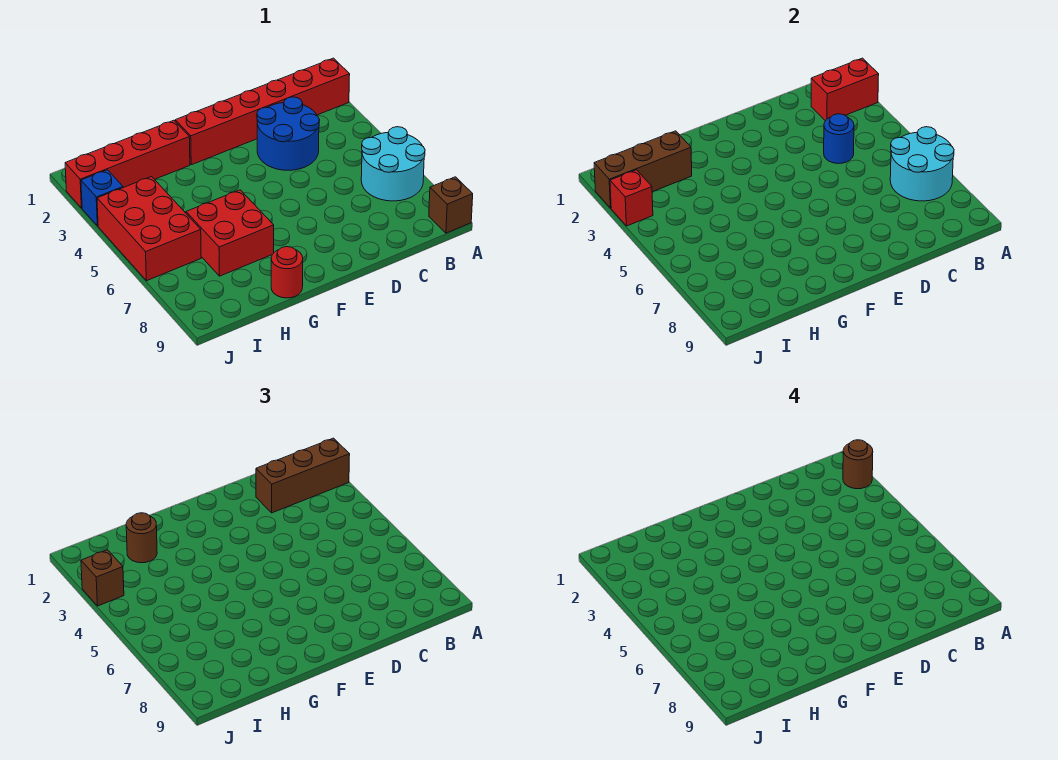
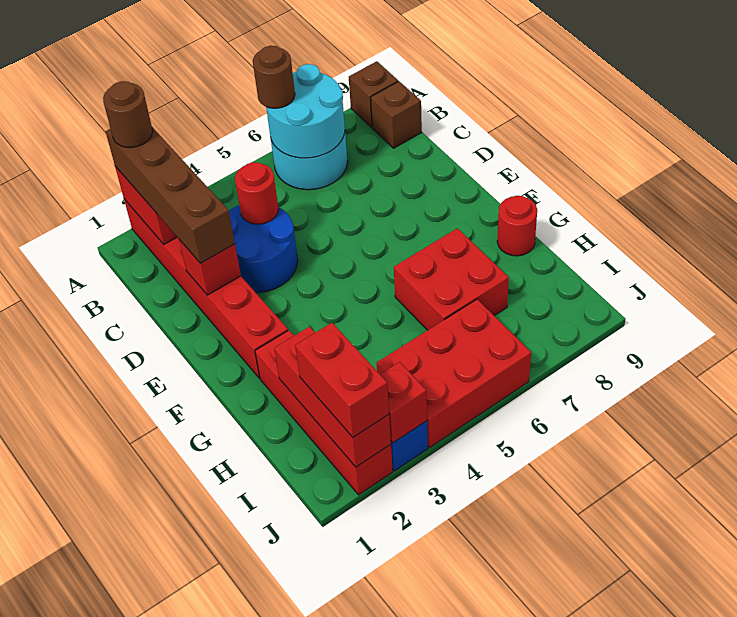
brown 1x3 brick [256,438,350,513] -> brown 1x4 brick [106,127,235,263]
blue 1x1 round brick [824,114,854,163] -> red 1x1 round brick [235,162,279,224]
none -> red 1x1 brick [179,239,241,295]
brown 1x3 brick [594,131,692,208] -> red 1x3 brick [274,326,391,467]
brown 1x1 round brick [126,513,157,563] -> brown 1x1 round brick moved to [253,46,295,108]
none -> red 1x2 brick [295,323,389,437]
brown 1x1 brick [81,550,124,606] -> brown 1x1 brick moved to [371,81,422,148]

